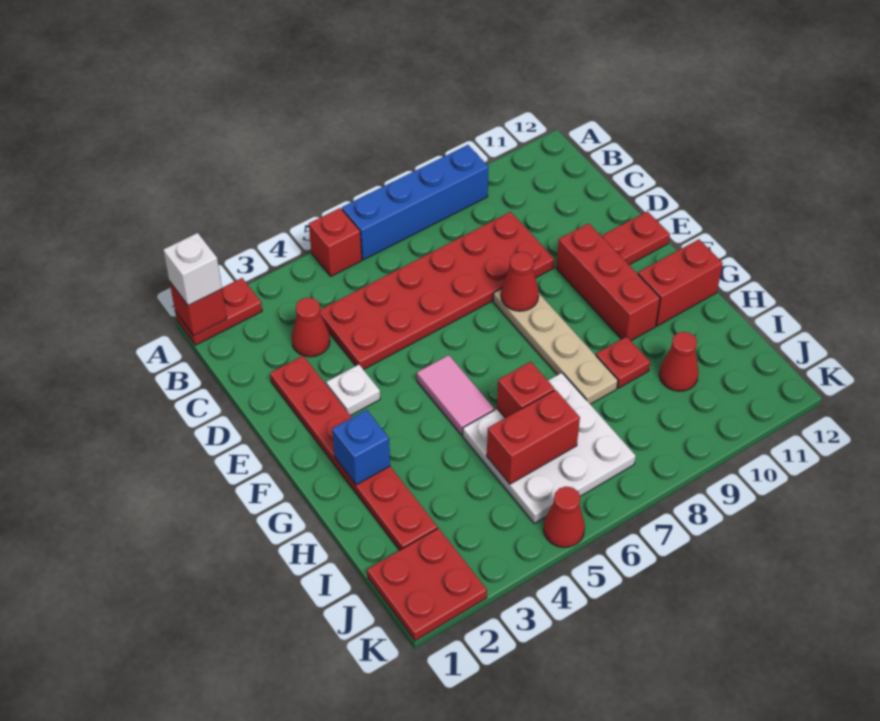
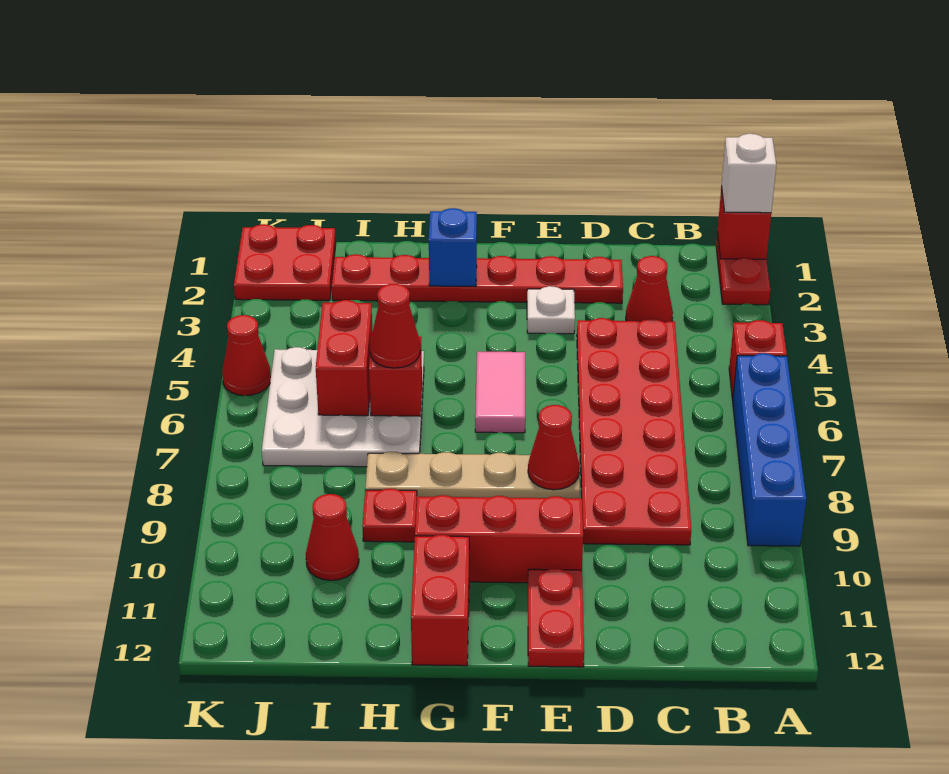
pink 1x2 tile [417,355,494,435] -> pink 1x2 tile turned to [475,351,525,433]
none -> red 1x1 cone [370,284,420,368]

